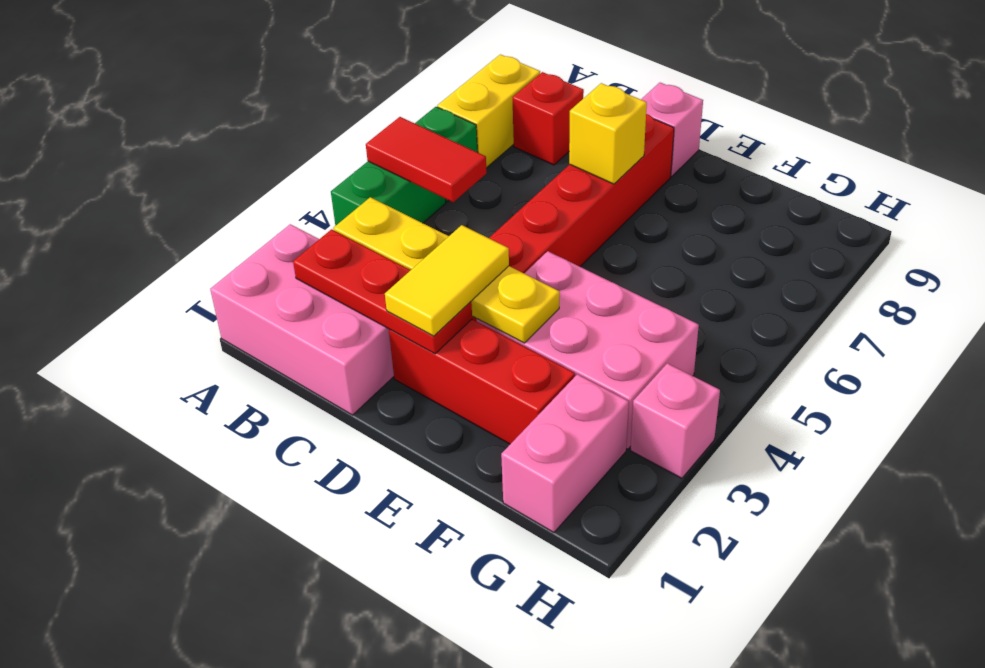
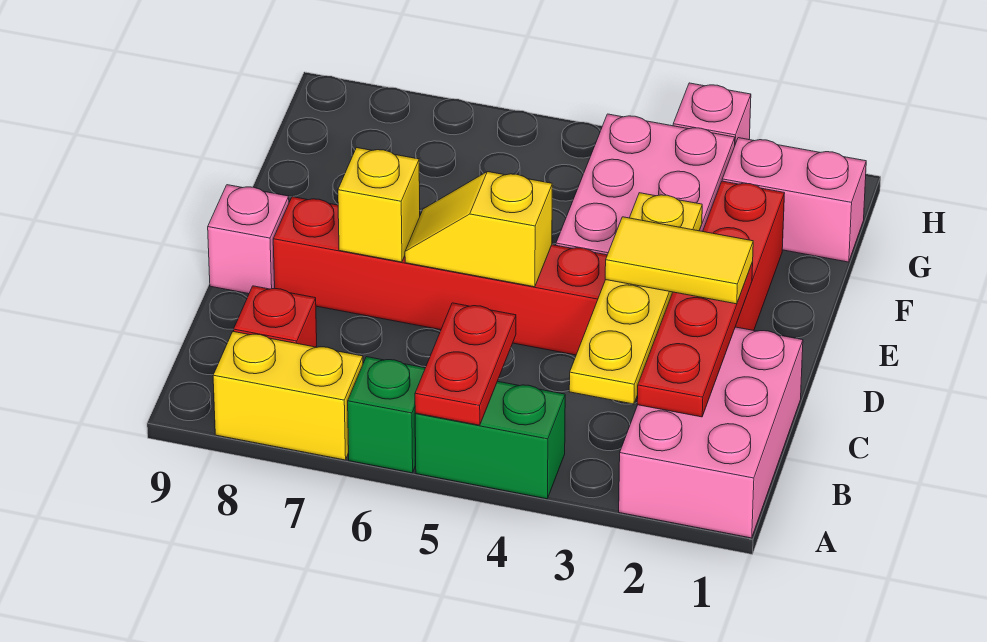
red 1x2 tile [366,117,487,202] -> red 1x2 plate [415,303,516,425]
none -> yellow 1x2 slope [405,172,552,287]

